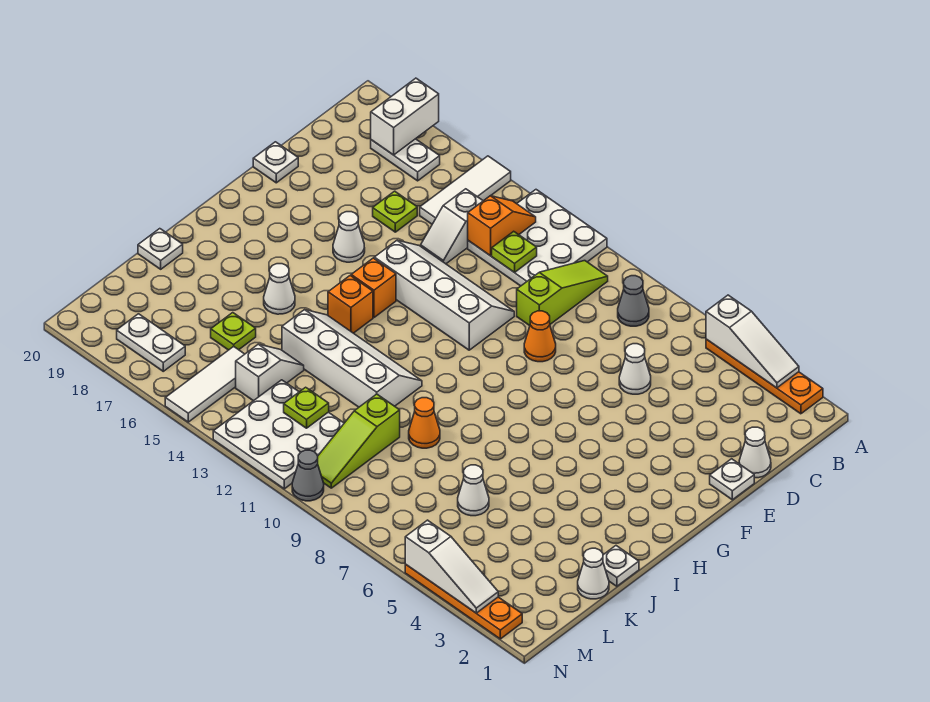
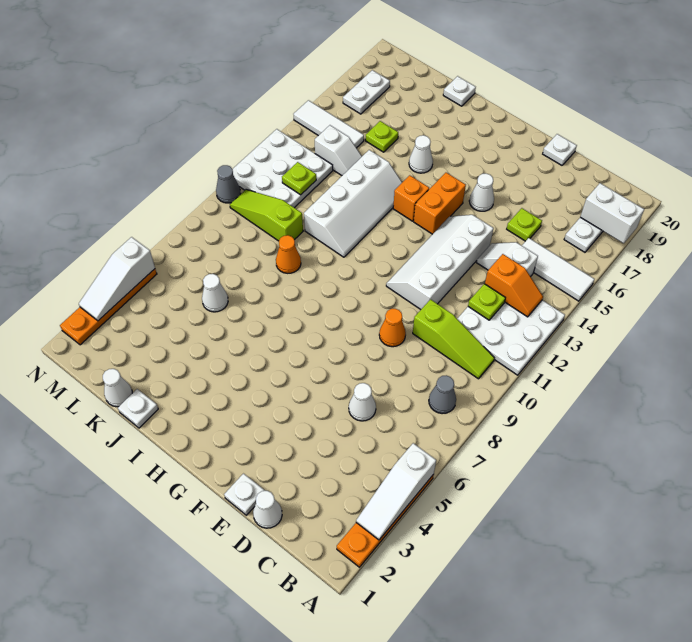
white 2x4 slope [374,240,514,350] -> white 2x4 slope turned to [386,215,493,310]
orange 1x1 brick [351,258,396,317] -> orange 1x2 brick [414,173,466,234]

